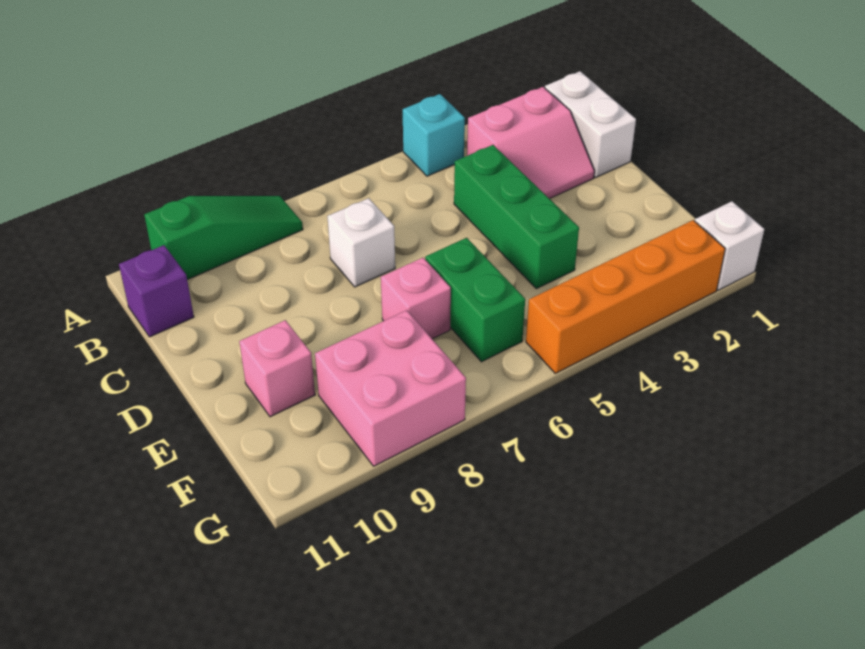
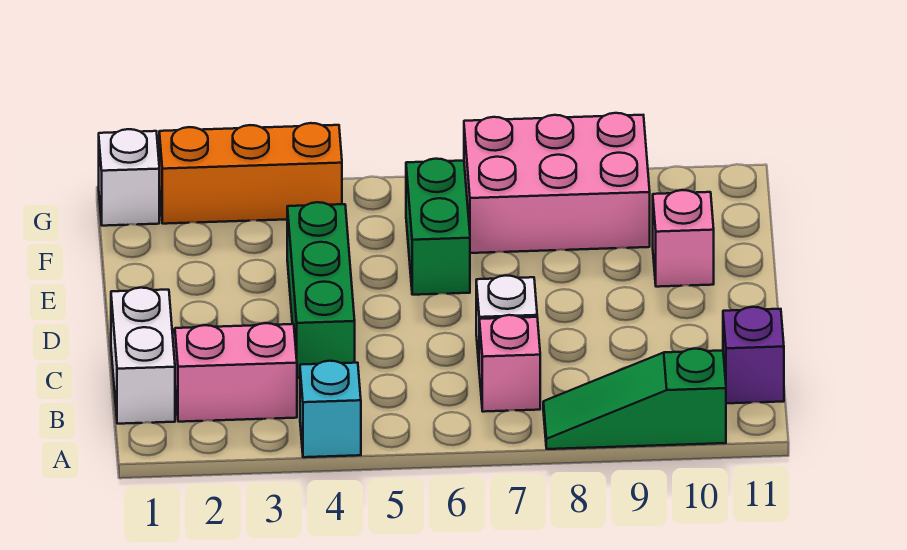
pink 1x1 brick [381,258,451,339] -> pink 1x1 brick moved to [479,315,540,412]
pink 2x2 brick [315,310,466,466] -> pink 2x3 brick [464,113,650,253]
orange 1x4 brick [526,220,725,373] -> orange 1x3 brick [159,123,342,224]

